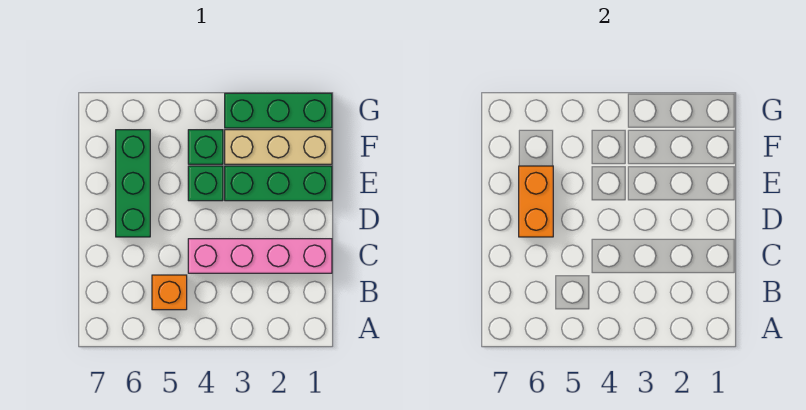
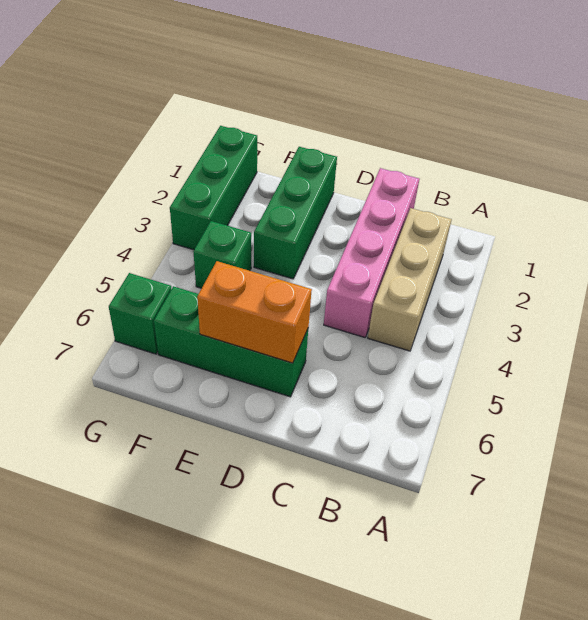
orange 1x1 brick [152,275,187,310] -> none
green 1x1 brick [188,166,223,201] -> green 1x1 brick moved to [109,273,171,354]
tan 1x3 brick [225,130,332,164] -> tan 1x3 brick moved to [368,208,452,351]

